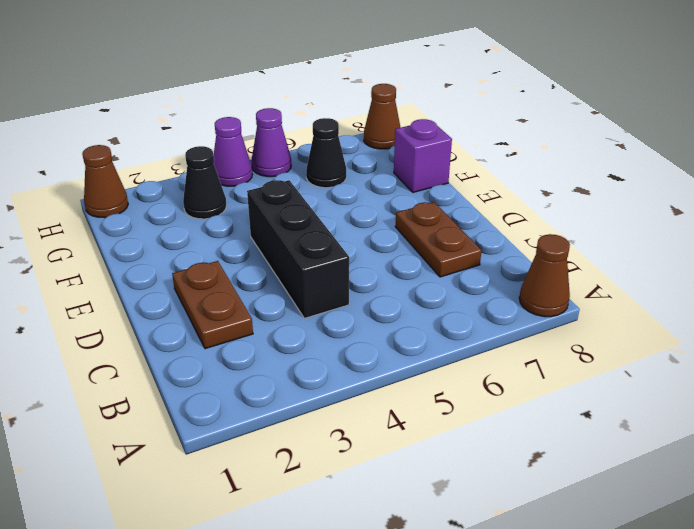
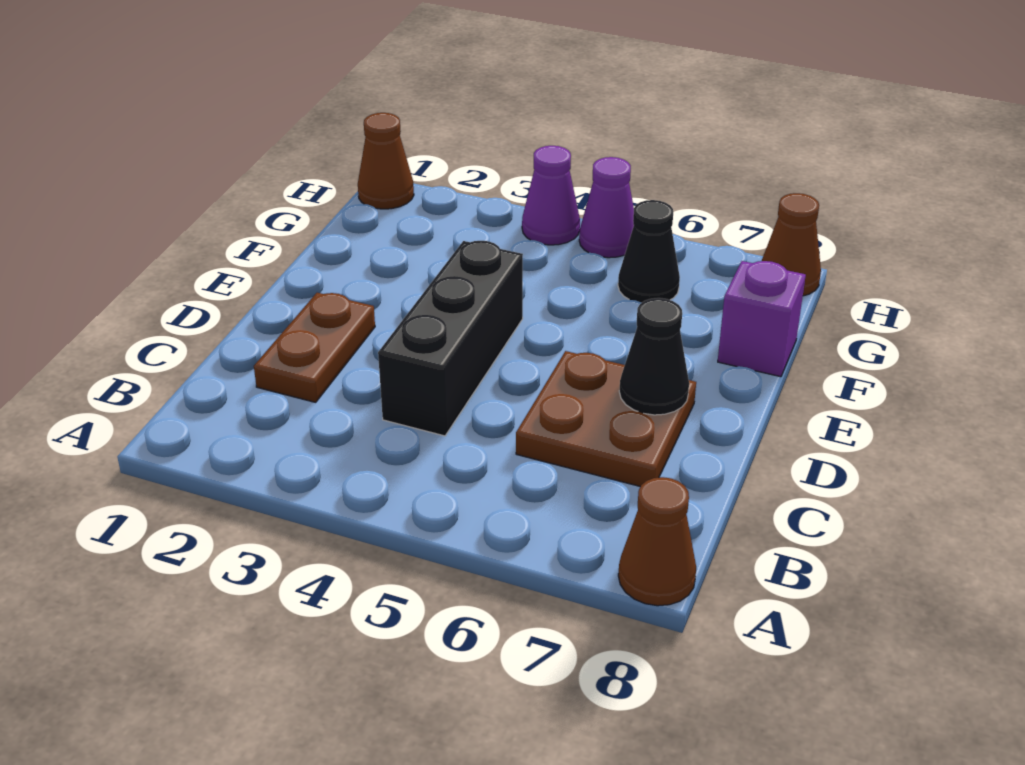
brown 1x2 plate [395,202,482,277] -> brown 2x2 plate [516,351,696,487]
black 1x1 cone [183,146,227,219] -> black 1x1 cone moved to [619,298,689,415]

